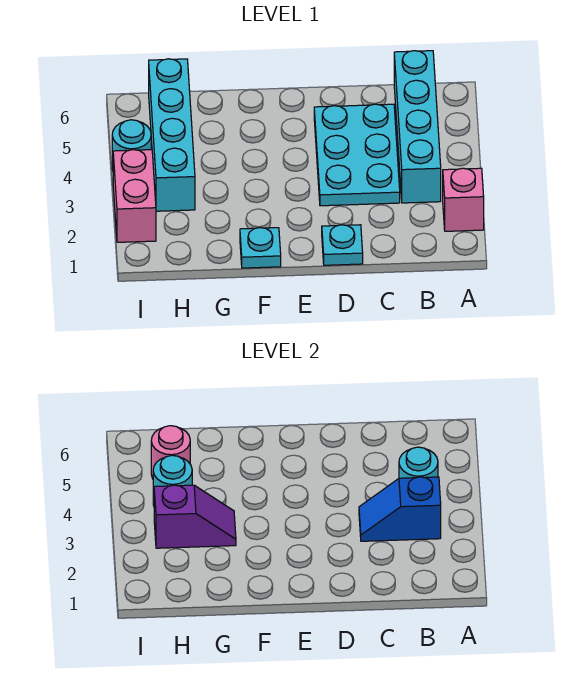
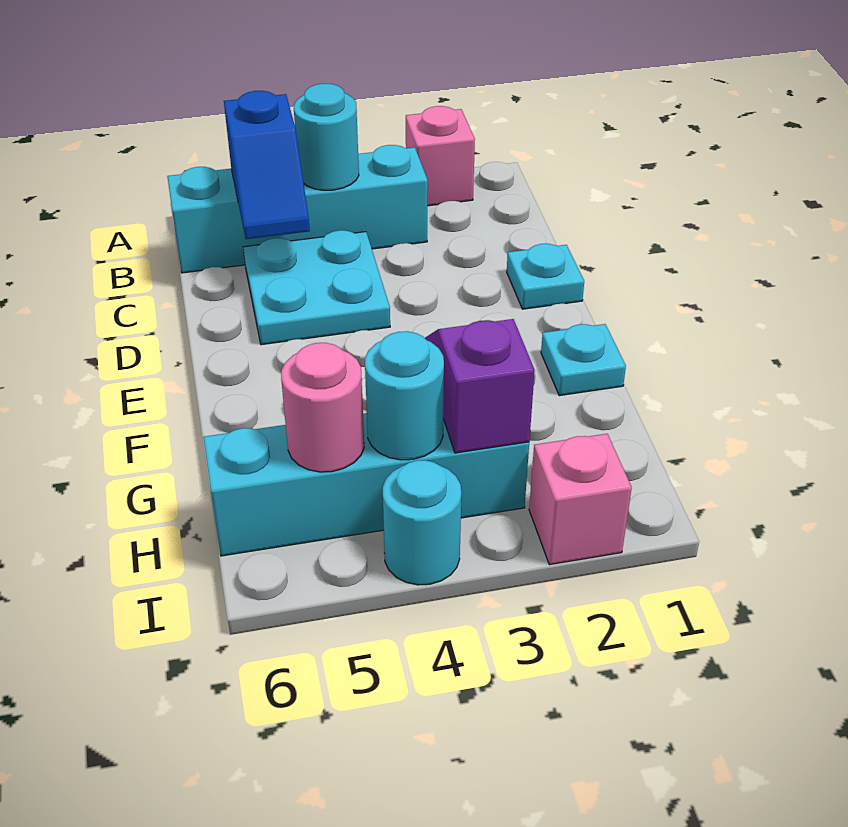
blue 1x2 slope [359,477,441,541] -> blue 1x2 slope moved to [224,91,310,239]
cyan 2x3 plate [314,104,400,206] -> cyan 2x2 plate [243,230,390,345]
pink 1x2 brick [113,150,156,242] -> pink 1x1 brick [529,434,632,565]

